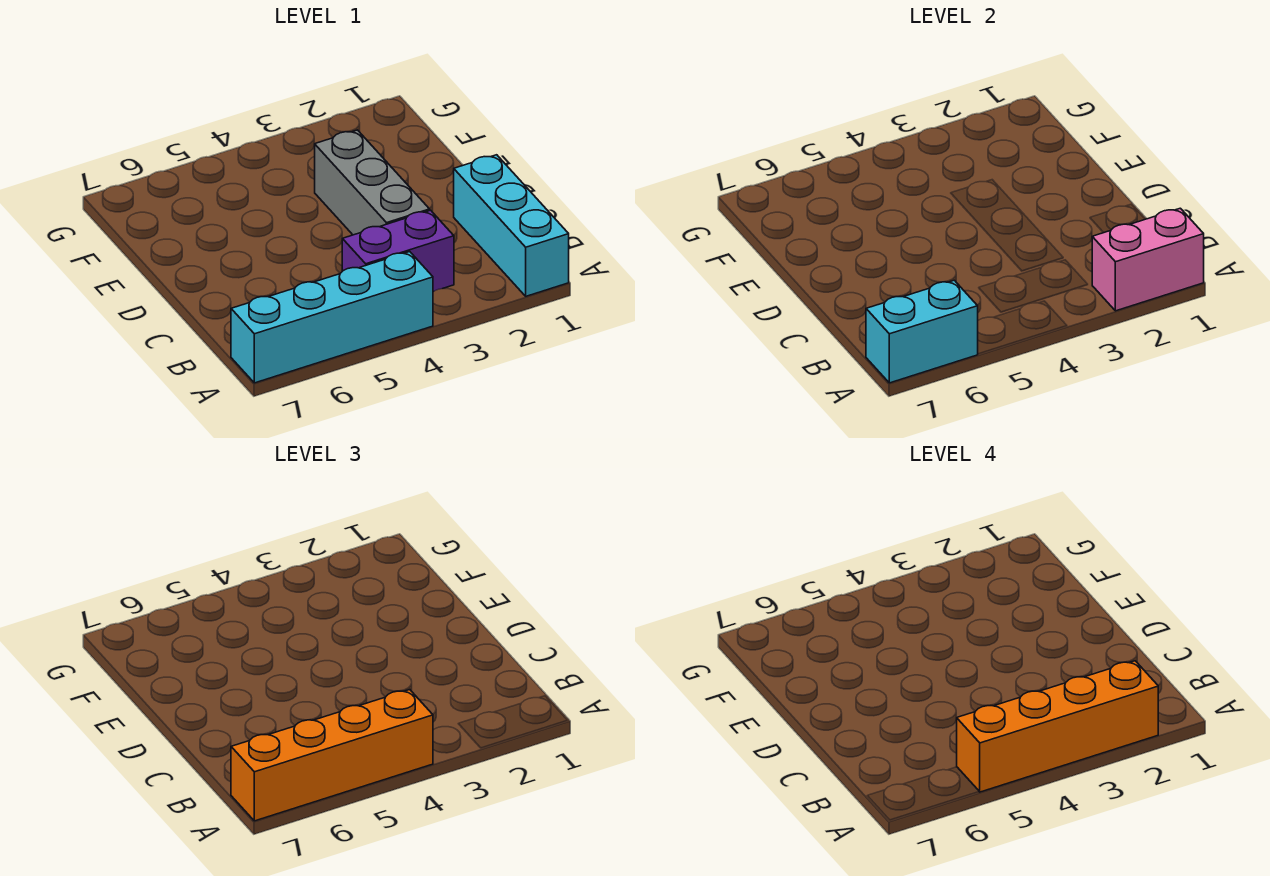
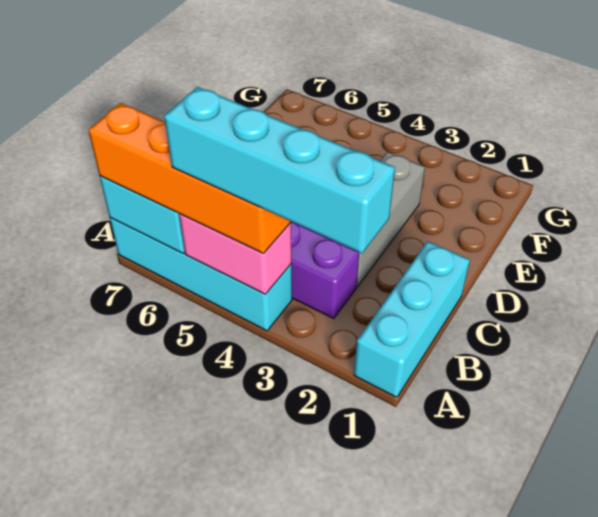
pink 1x2 brick [1092,208,1204,311] -> pink 1x2 brick moved to [179,214,292,294]
orange 1x4 brick [957,661,1158,792] -> cyan 1x4 brick [164,87,395,253]

